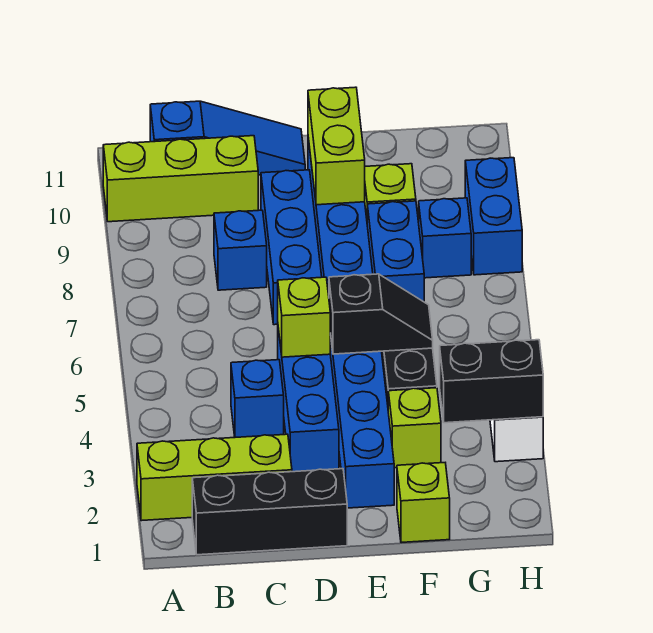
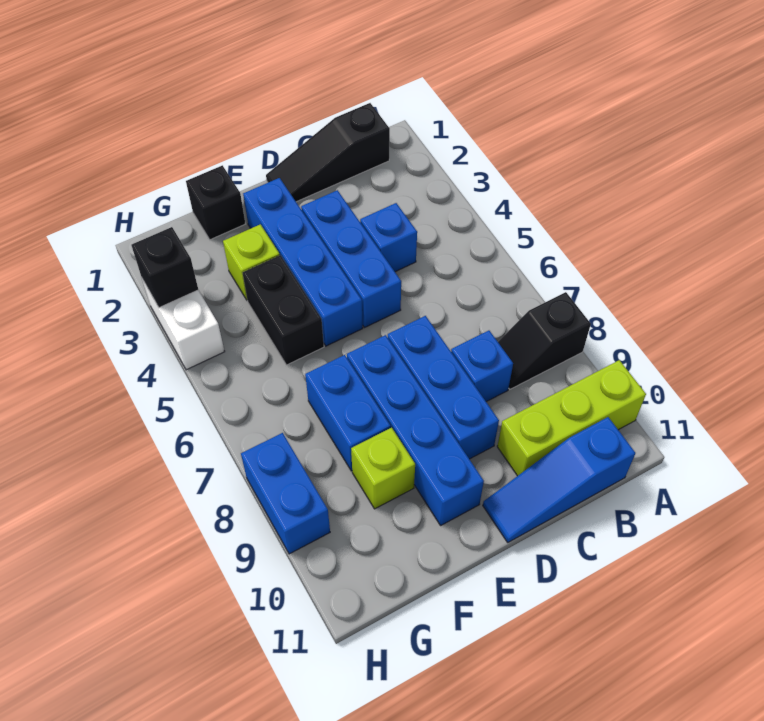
lime 1x3 brick [137,434,292,521] -> none
black 1x3 brick [192,469,347,555] -> black 1x3 slope [266,103,390,202]
lime 1x1 brick [278,277,330,357] -> none
black 1x2 slope [329,274,433,354] -> black 1x2 slope moved to [498,292,591,389]
lime 1x2 brick [308,87,365,205] -> none
lime 1x1 brick [397,463,450,543] -> black 1x1 brick [186,165,245,240]
black 1x2 brick [440,340,543,423] -> black 1x1 brick [132,227,198,308]
blue 1x1 brick [419,198,471,278] -> none

